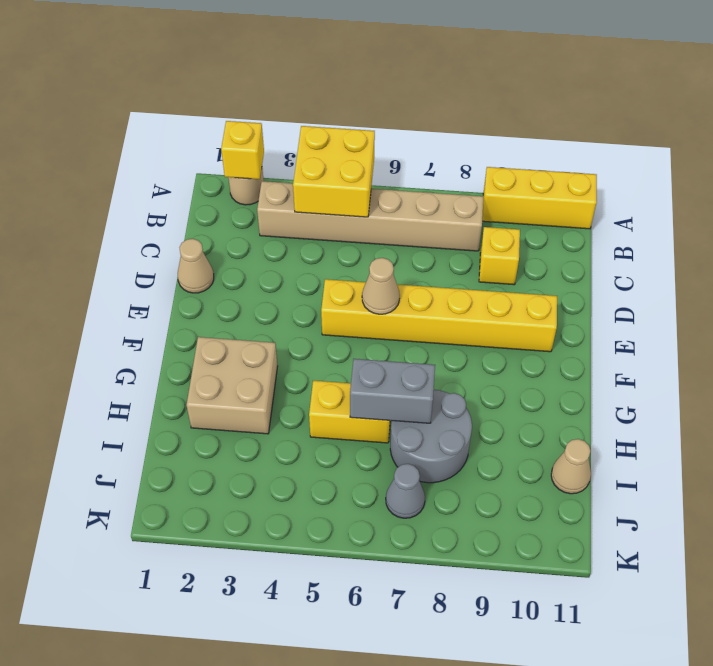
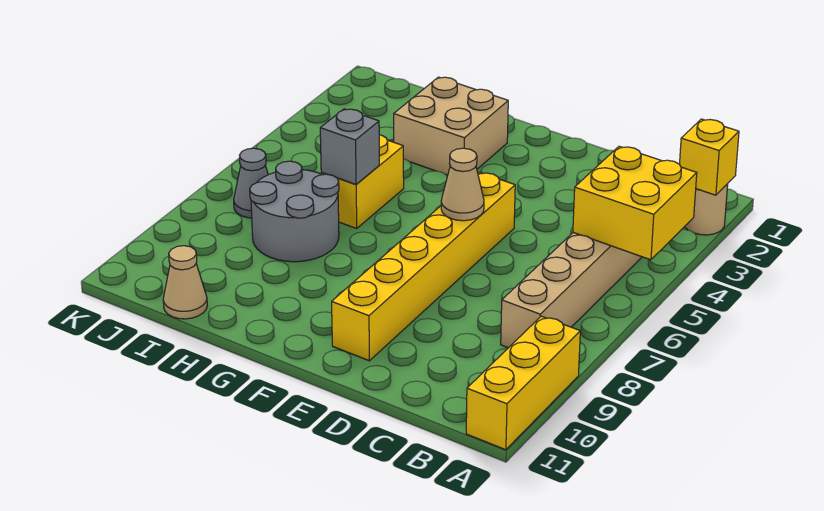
yellow 1x1 brick [479,227,520,285] -> none
tan 1x1 cone [178,239,214,293] -> none
grey 1x2 brick [350,359,435,423] -> grey 1x1 brick [320,109,379,185]

